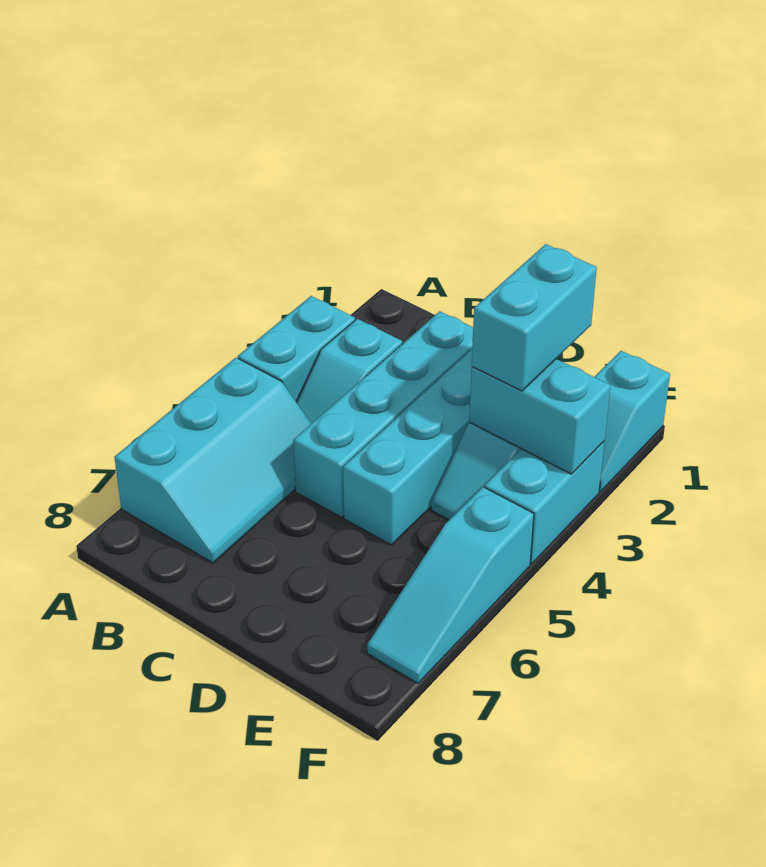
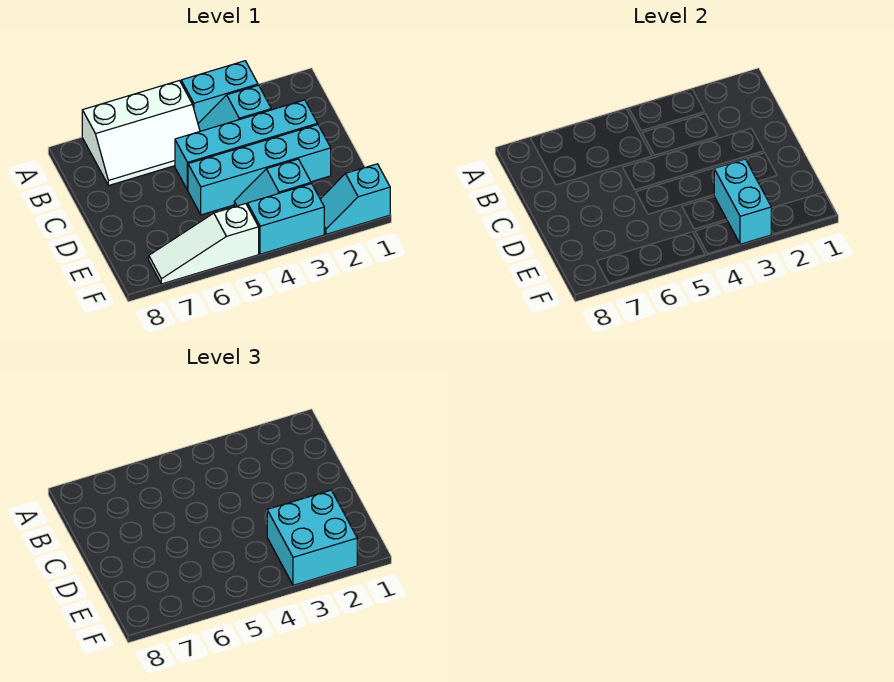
cyan 2x3 slope [114,358,311,563] -> white 2x3 slope [82,81,200,186]
cyan 1x2 brick [472,244,597,391] -> cyan 2x2 brick [267,490,357,585]
cyan 1x3 slope [367,487,534,683] -> white 1x3 slope [149,204,259,284]

